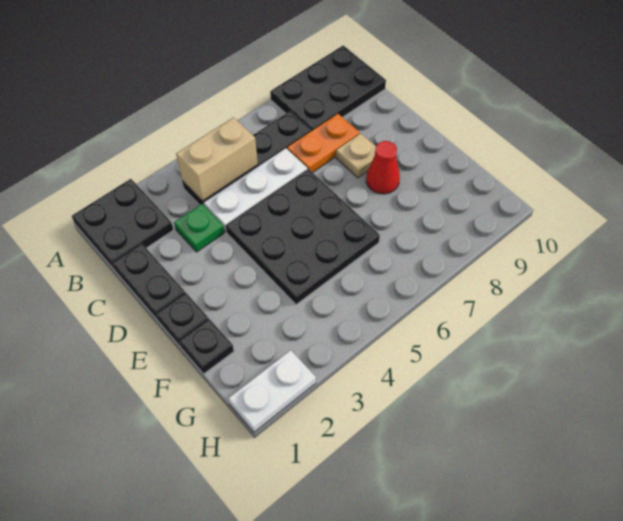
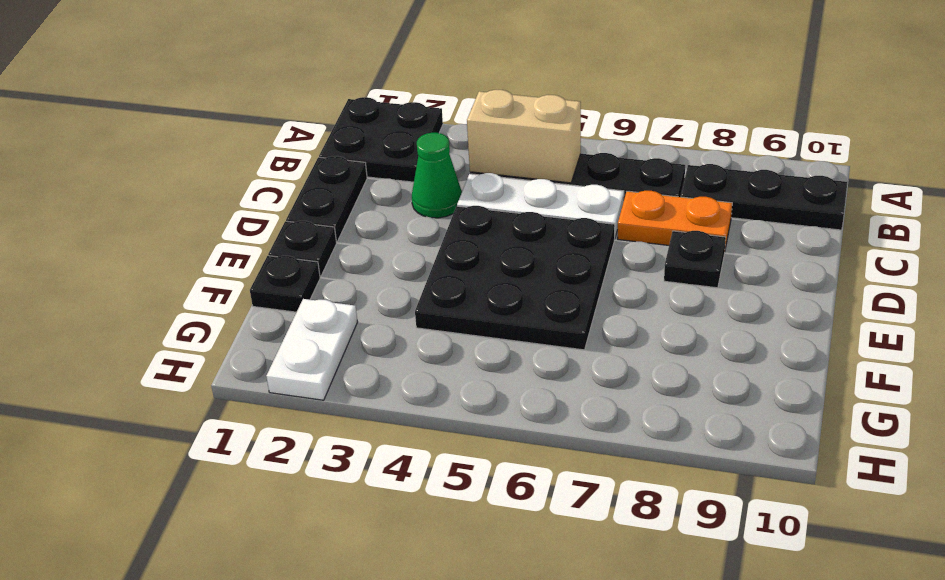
black 2x3 plate [270,45,386,131] -> black 1x3 plate [681,164,847,230]
green 1x1 plate [174,204,224,252] -> green 1x1 cone [412,133,462,218]
tan 1x1 plate [336,133,376,178] -> black 1x1 plate [664,231,726,288]
red 1x1 cone [366,141,400,194] -> none
white 1x2 plate [228,350,316,432] -> white 1x2 plate turned to [266,299,357,400]

